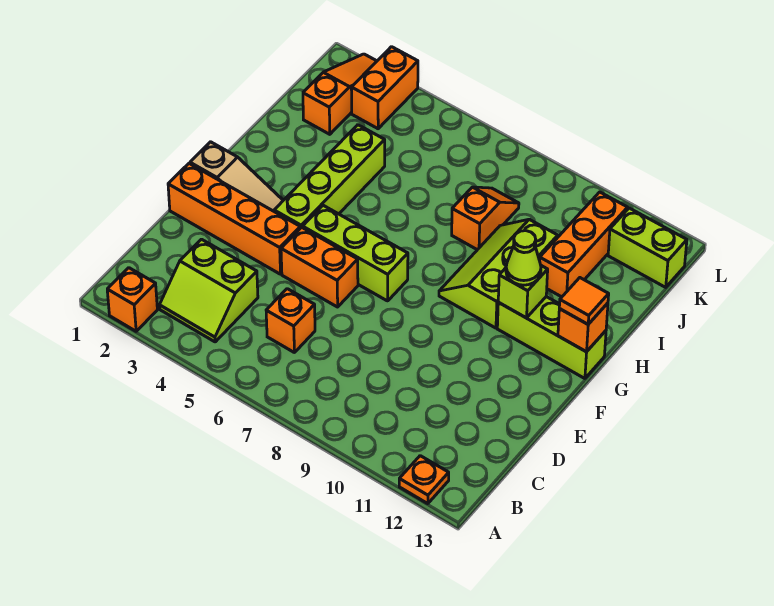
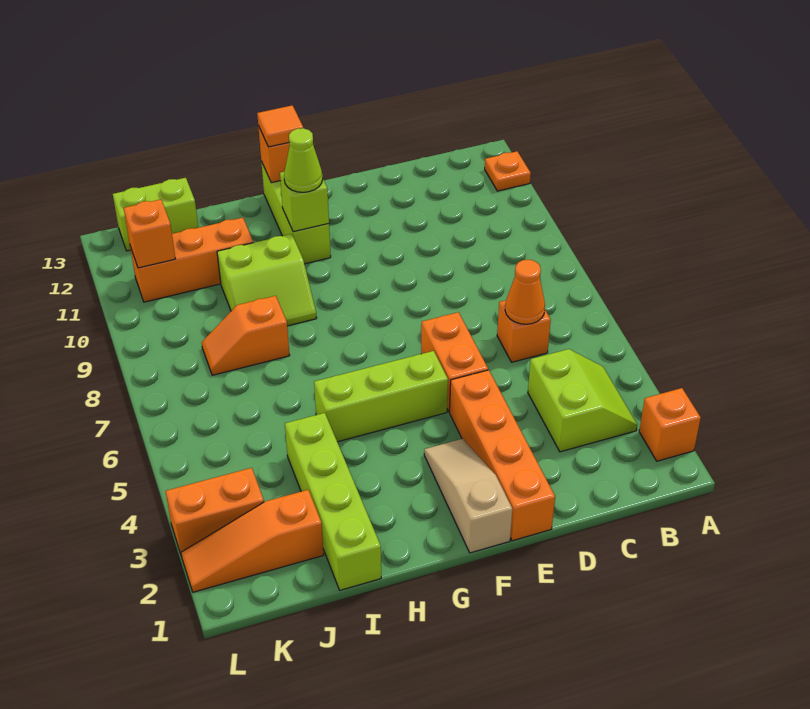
none -> orange 1x1 cone [505,260,545,324]
lime 1x4 brick [274,125,385,228] -> lime 1x4 brick turned to [285,413,381,590]
lime 1x3 brick [303,205,408,301] -> lime 1x3 brick turned to [314,351,448,442]
lime 2x3 slope [439,219,558,328] -> lime 2x2 slope [217,234,317,326]
none -> orange 1x1 brick [124,199,175,268]
lime 1x2 brick [608,208,687,287] -> lime 1x2 brick turned to [113,178,198,251]

